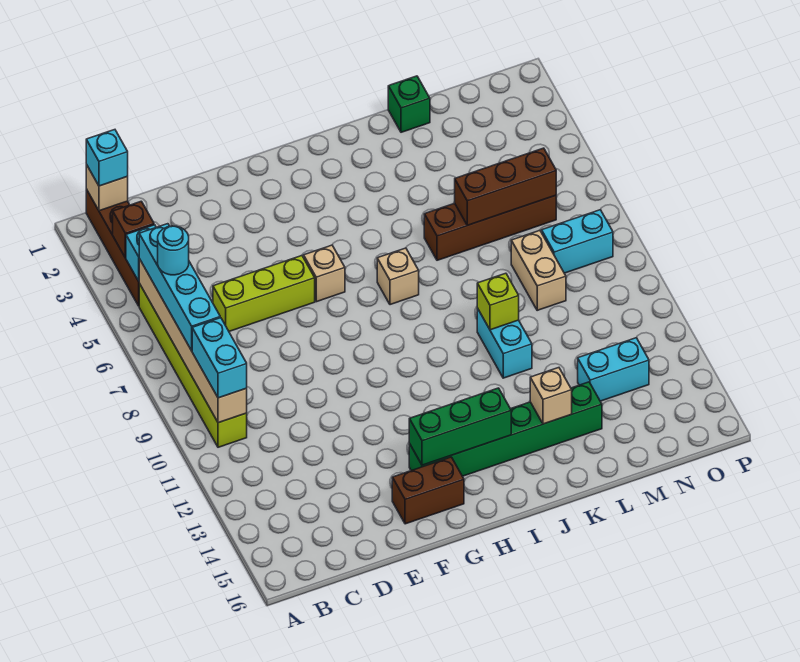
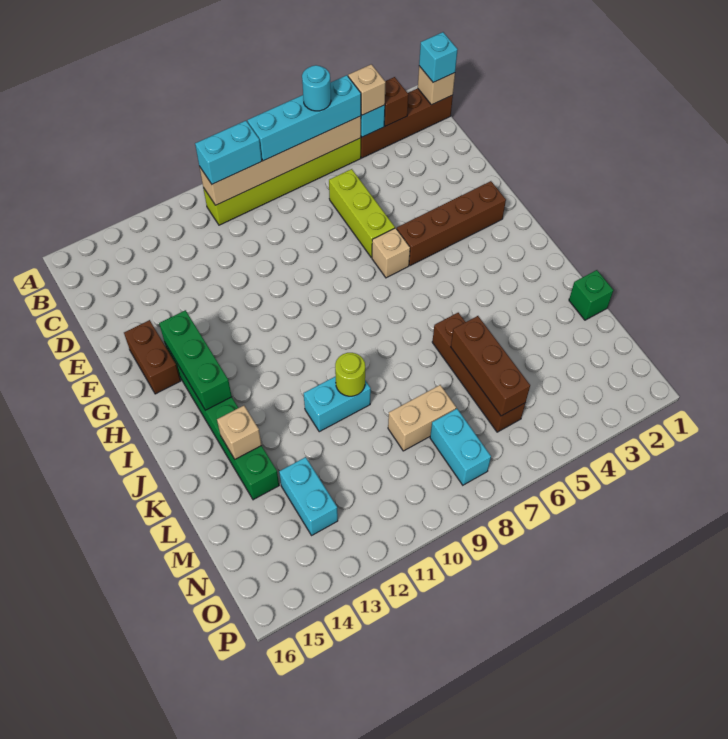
none -> brown 1x4 brick [397,181,506,266]
tan 1x1 brick [377,248,419,305] -> tan 1x1 brick moved to [348,64,386,115]
lime 1x1 brick [477,273,519,330] -> lime 1x1 round brick [335,353,365,396]

